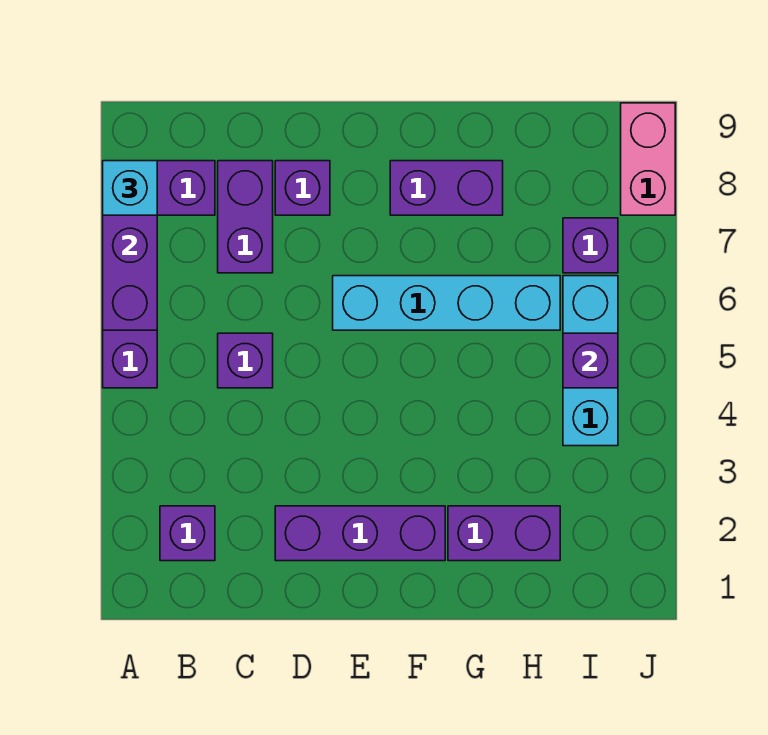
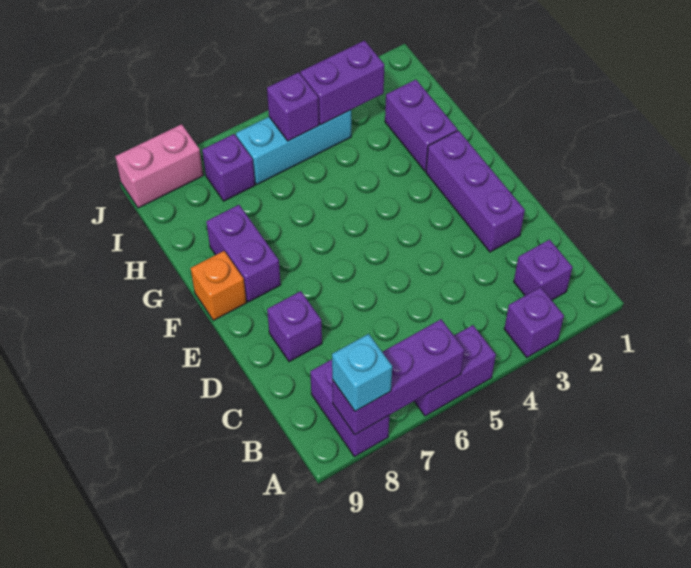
purple 1x1 brick [218,333,273,388] -> purple 1x1 brick moved to [504,287,564,357]
purple 1x2 brick [218,161,273,273] -> purple 1x2 brick moved to [301,41,384,124]
cyan 1x4 brick [333,276,560,330] -> none
none -> orange 1x1 brick [191,251,246,320]

